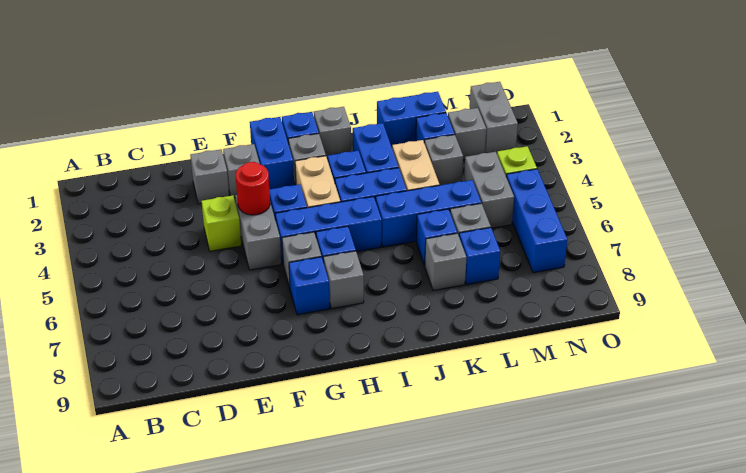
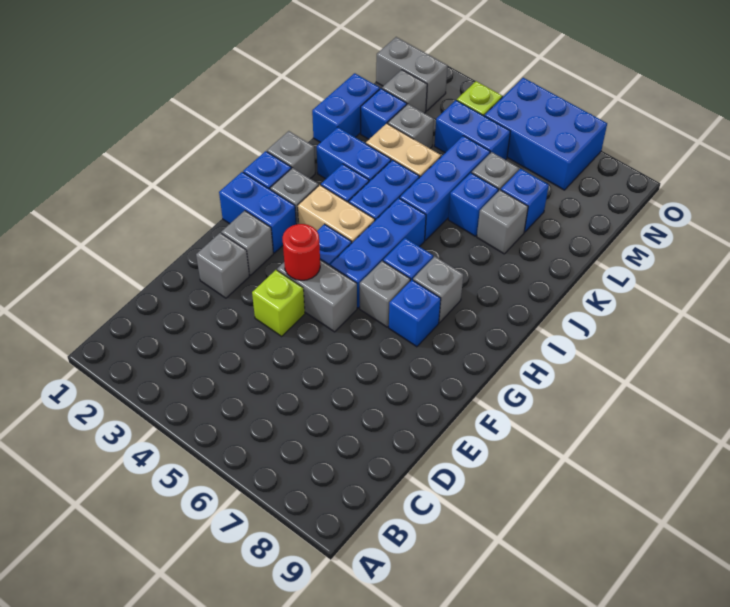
grey 1x2 brick [464,152,514,228] -> blue 1x2 brick [434,100,511,160]
blue 1x3 brick [506,169,567,273] -> blue 2x3 brick [485,78,607,190]

